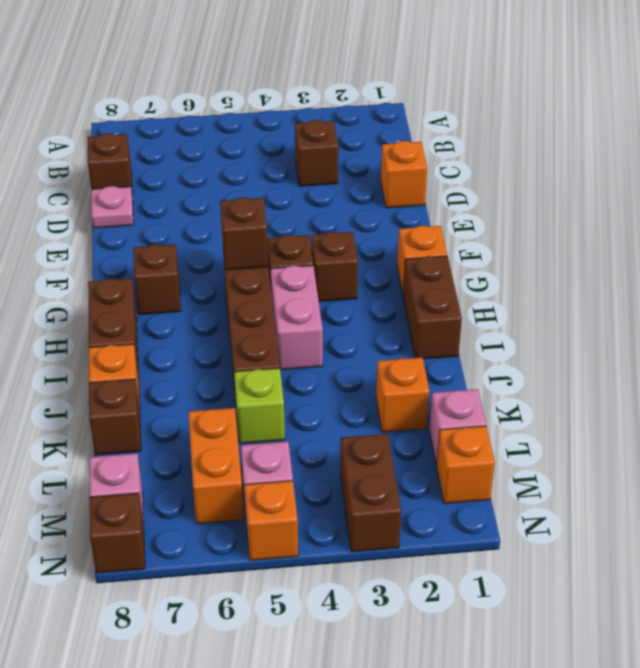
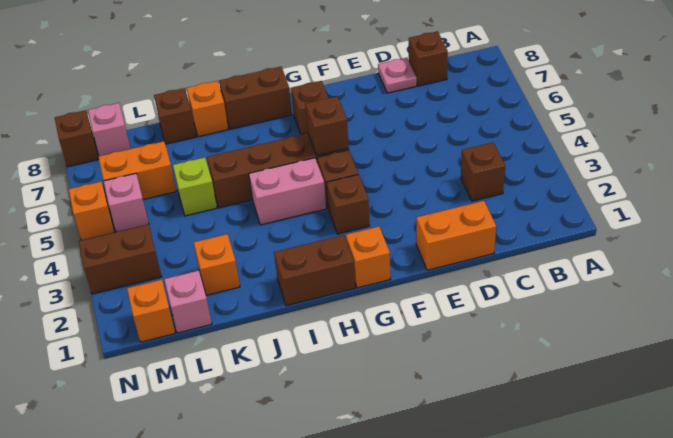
orange 1x1 brick [381,141,427,208] -> orange 1x2 brick [416,201,496,270]

